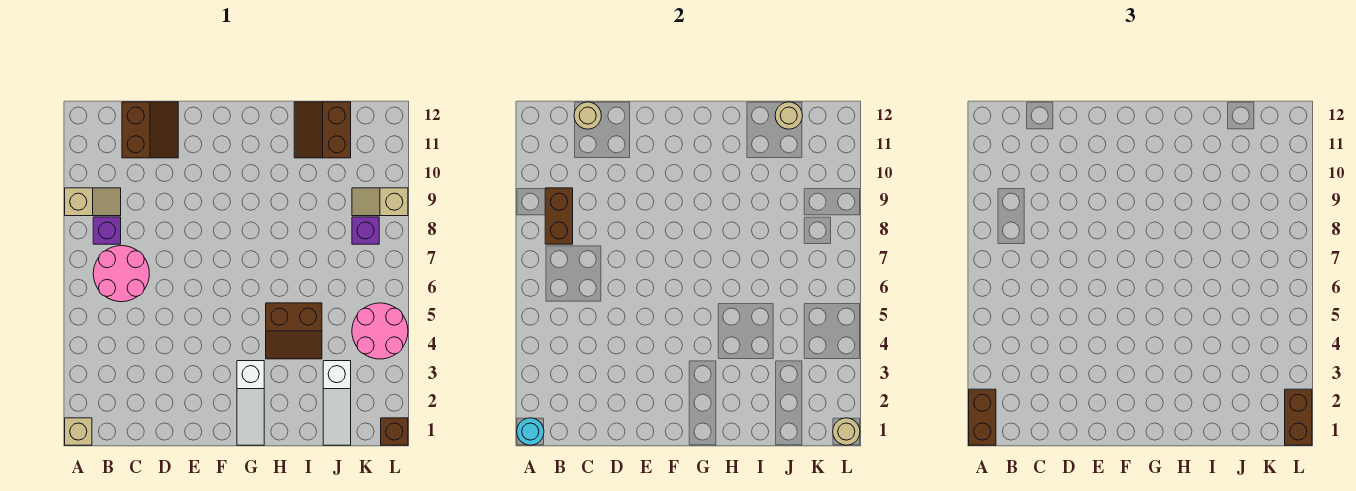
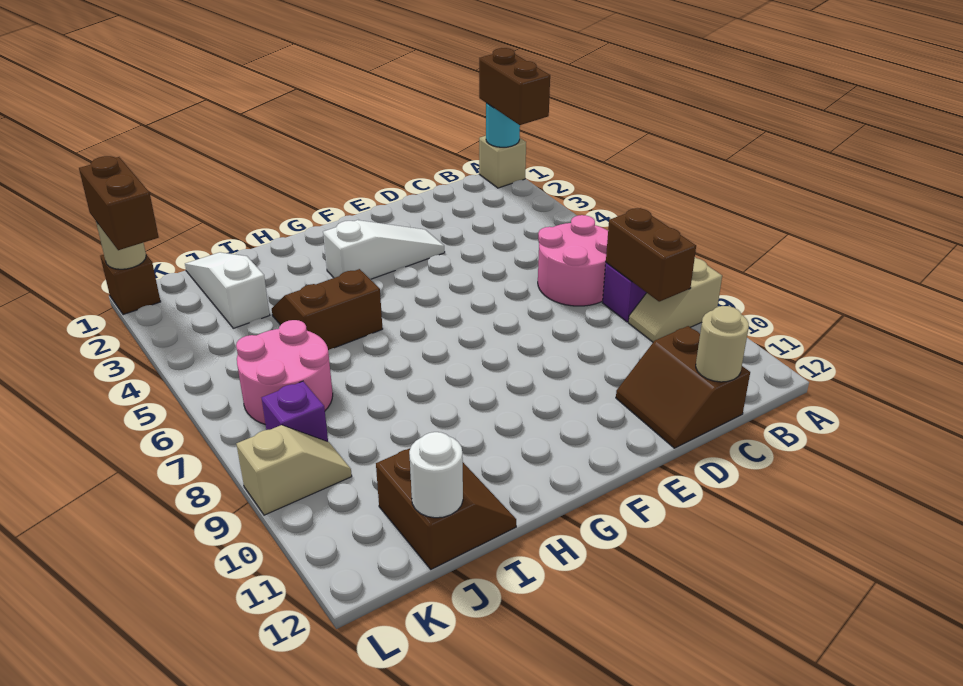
white 1x3 slope [237,361,264,445] -> white 1x3 slope turned to [323,220,445,279]
tan 1x1 round brick [775,102,803,129] -> white 1x1 round brick [409,432,463,518]
pink 2x2 round brick [352,303,408,359] -> pink 2x2 round brick moved to [236,320,333,425]

